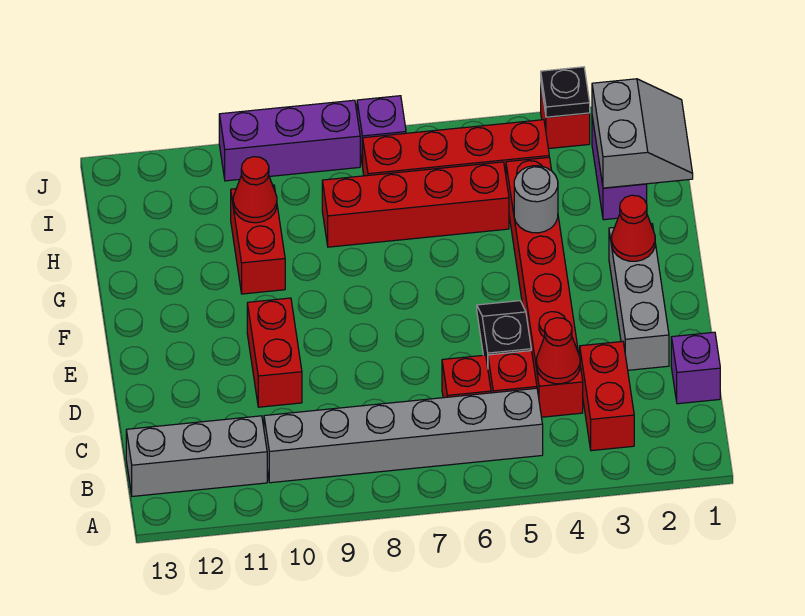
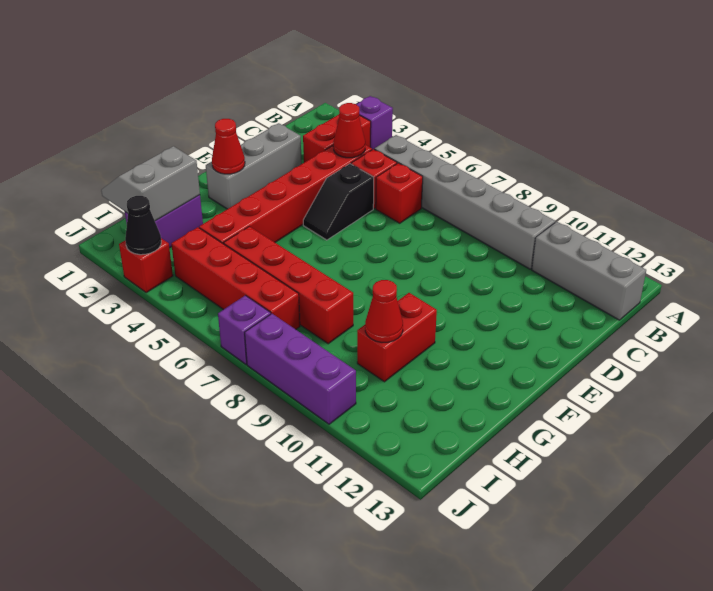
purple 1x1 brick [671,332,720,404] -> purple 1x1 brick moved to [356,96,393,150]
red 1x2 brick [247,298,302,407] -> none
grey 1x1 round brick [514,166,558,233] -> none
black 1x1 plate [541,67,590,117] -> black 1x1 cone [125,196,161,255]

